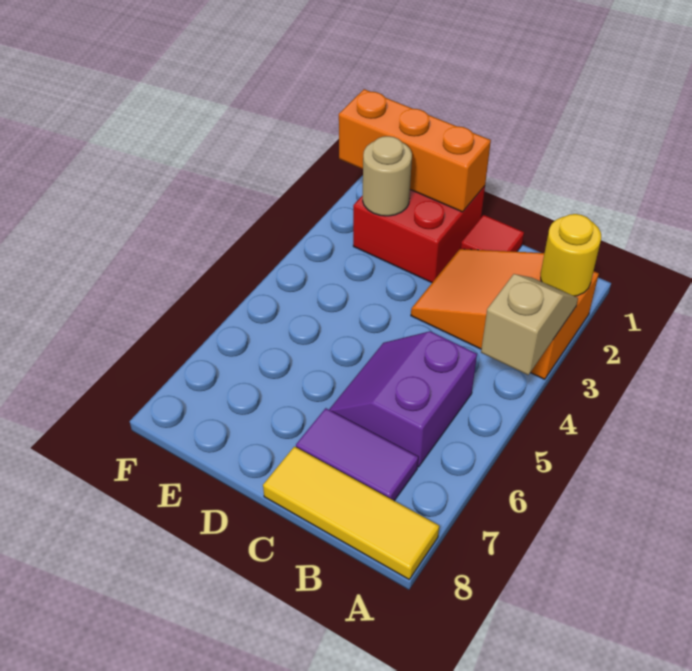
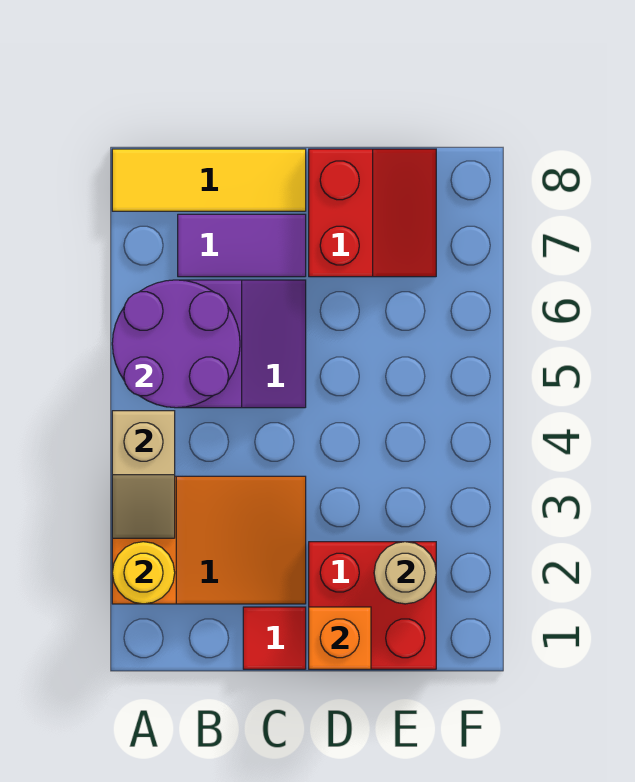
none -> purple 2x2 round brick [112,280,240,408]
orange 1x3 brick [339,89,491,212] -> orange 1x1 brick [309,607,371,669]
none -> red 2x2 slope [309,149,436,277]

